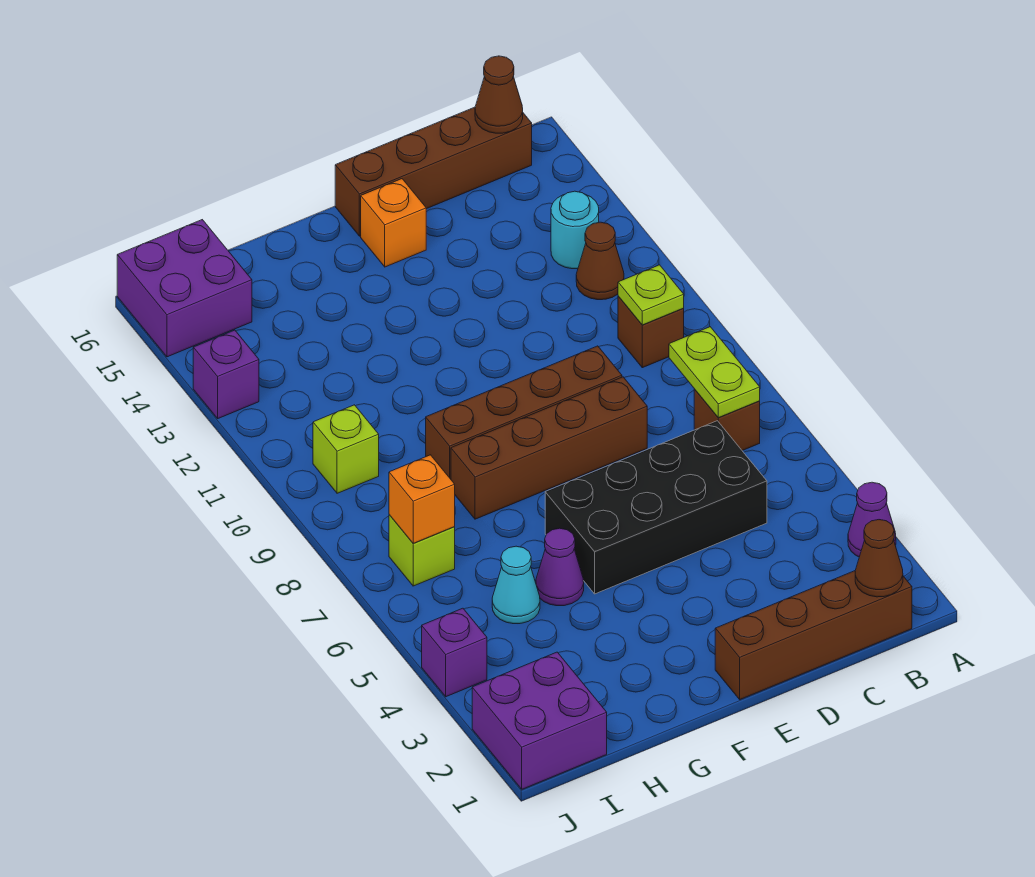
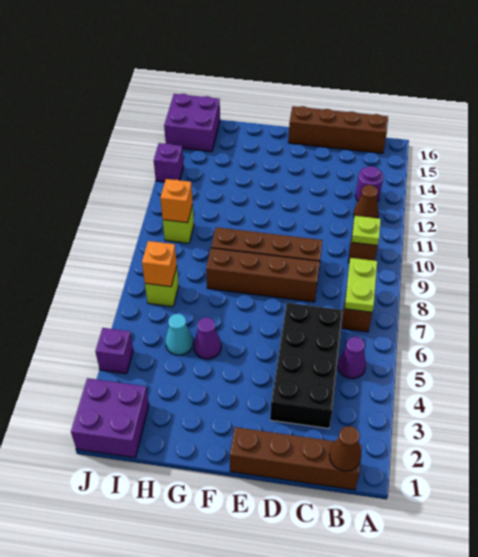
purple 1x1 cone [848,482,896,557] -> purple 1x1 cone moved to [338,337,366,379]
cyan 1x1 round brick [551,191,599,269] -> purple 1x1 round brick [355,166,383,202]
brown 1x1 cone [475,56,523,133] -> none
black 2x4 brick [545,421,767,594] -> black 2x4 brick turned to [270,303,343,429]
orange 1x1 brick [361,179,426,267] -> orange 1x1 brick moved to [160,179,193,223]

